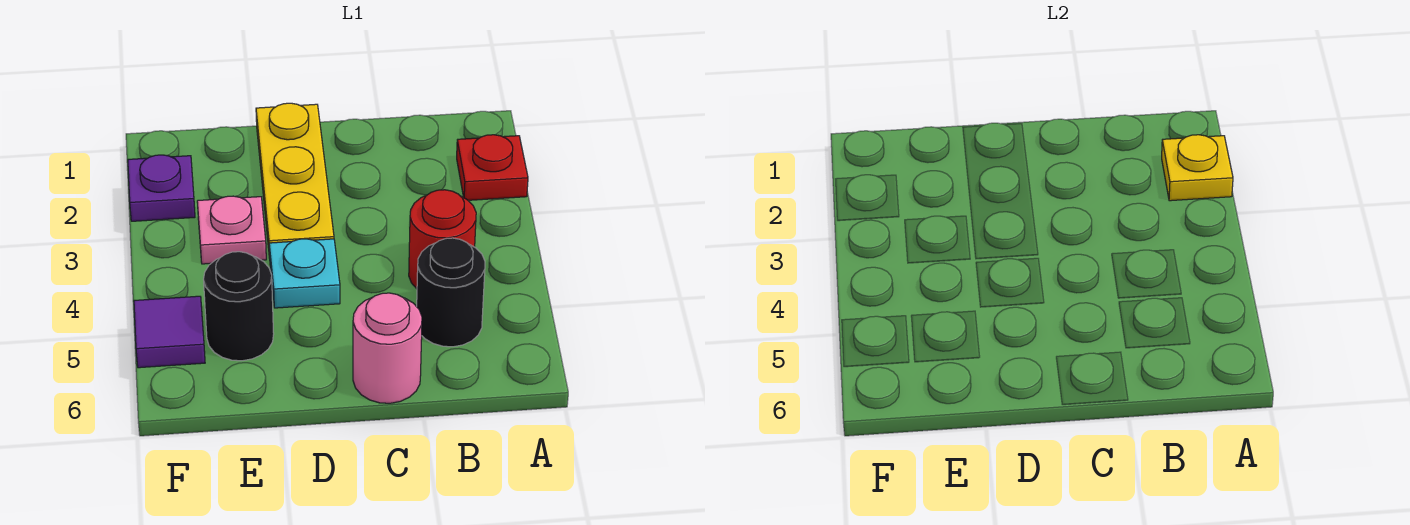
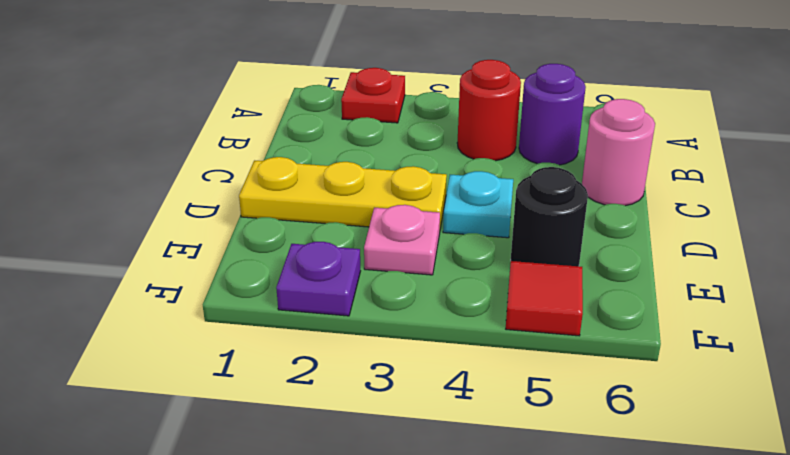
yellow 1x1 plate [1162,135,1233,201] -> none
black 1x1 round brick [417,238,485,347] -> purple 1x1 round brick [519,64,586,165]
purple 1x1 tile [134,296,205,368] -> red 1x1 tile [506,261,583,336]

